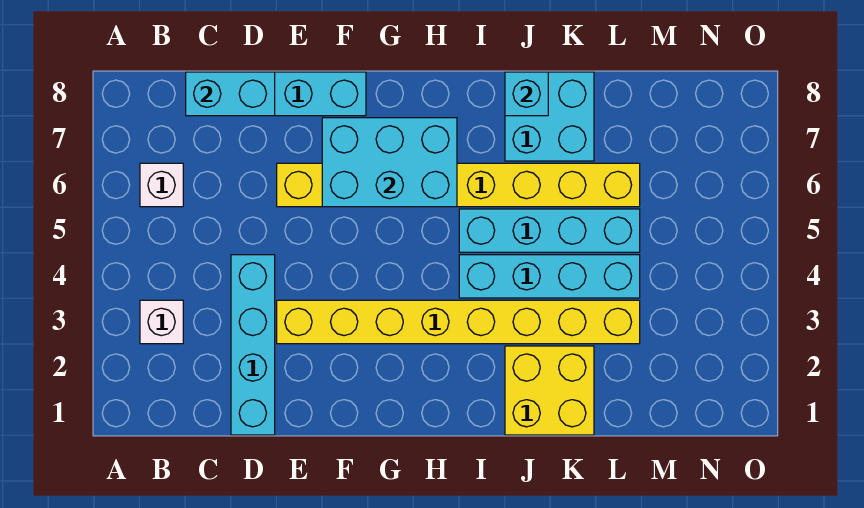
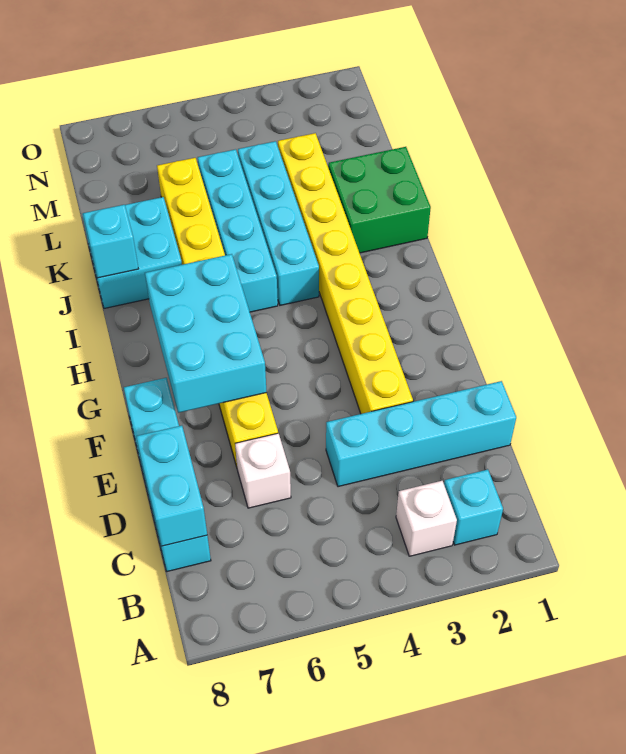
none -> cyan 1x1 brick [444,470,503,545]
white 1x1 brick [140,163,183,207] -> white 1x1 brick moved to [235,433,291,508]
yellow 2x2 brick [505,346,594,435] -> green 2x2 brick [328,147,431,253]

